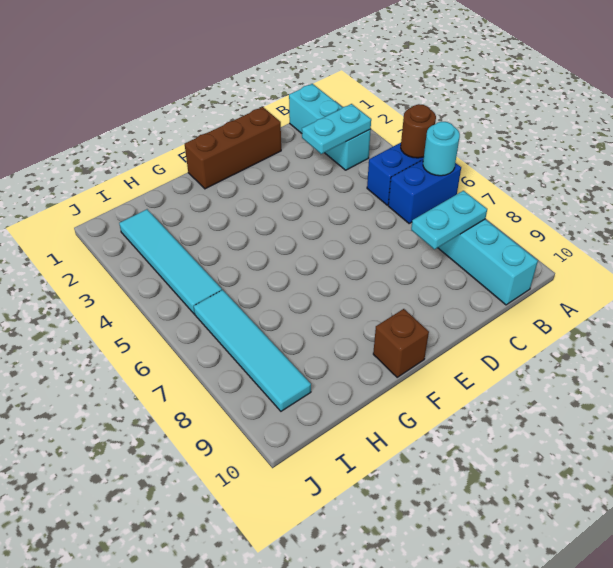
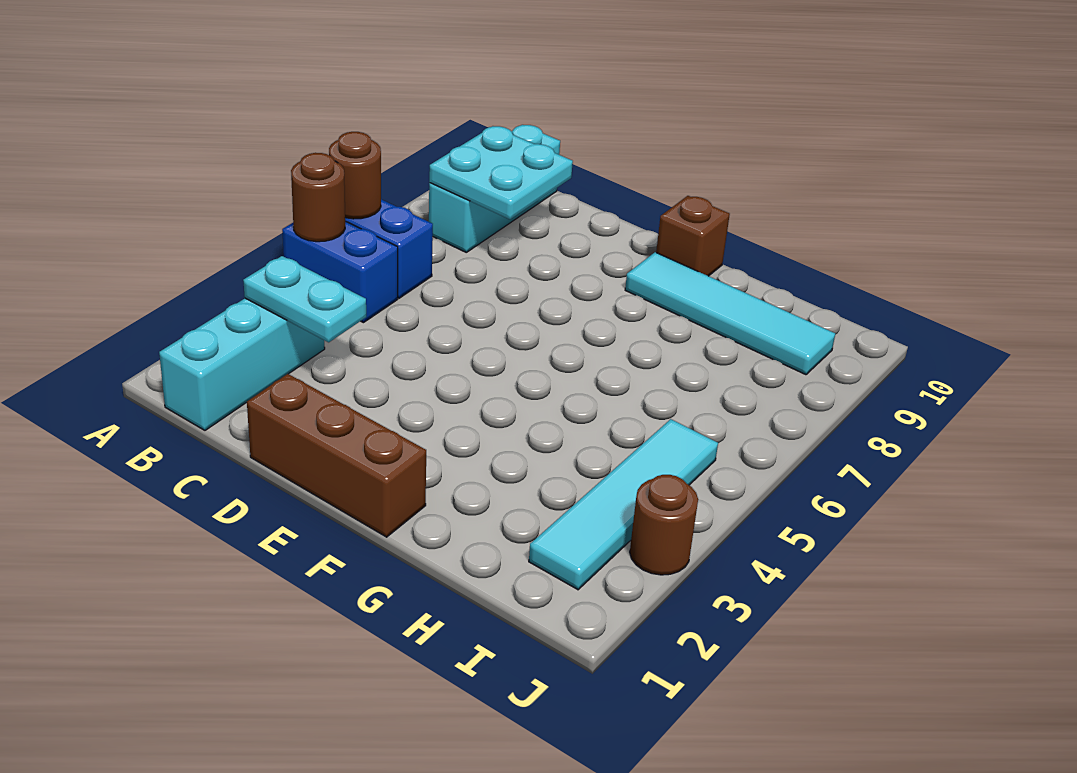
cyan 1x1 round brick [423,122,460,176] -> brown 1x1 round brick [329,132,381,219]
cyan 1x2 plate [411,191,487,250] -> cyan 2x2 plate [429,126,573,219]
cyan 1x4 tile [194,290,311,411] -> cyan 1x4 tile turned to [625,252,835,375]
none -> brown 1x1 round brick [630,475,698,575]

